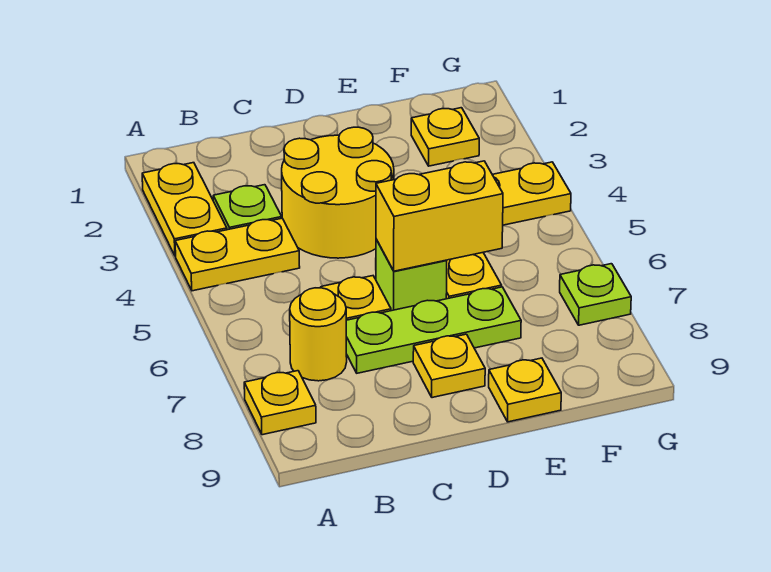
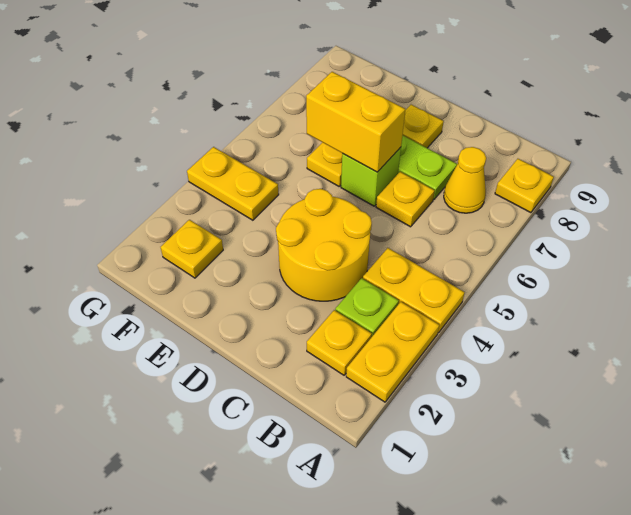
yellow 1x1 round brick [290,288,347,381] -> yellow 1x1 cone [444,147,486,213]
yellow 1x1 plate [489,358,561,422] -> yellow 1x1 plate moved to [307,310,372,375]
lime 1x1 plate [560,264,631,325] -> none

